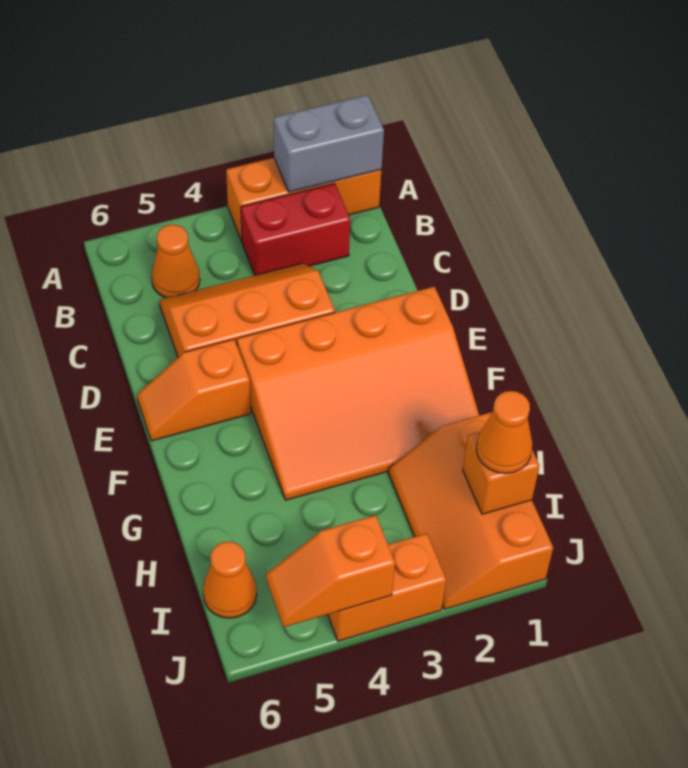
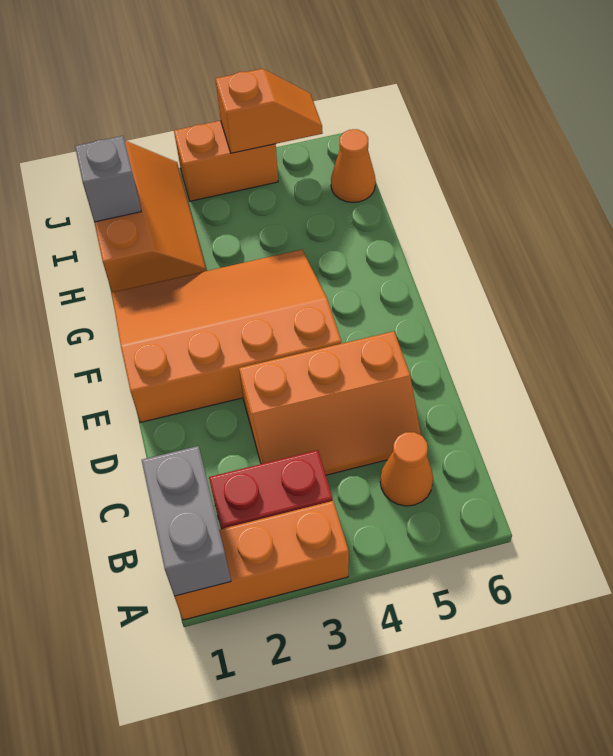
grey 1x2 brick [274,95,384,192] -> grey 1x2 brick turned to [142,446,231,596]
orange 1x2 slope [137,339,251,441] -> none
orange 1x1 brick [463,432,540,514] -> grey 1x1 brick [75,136,141,222]
orange 1x1 cone [476,391,533,474] -> none

